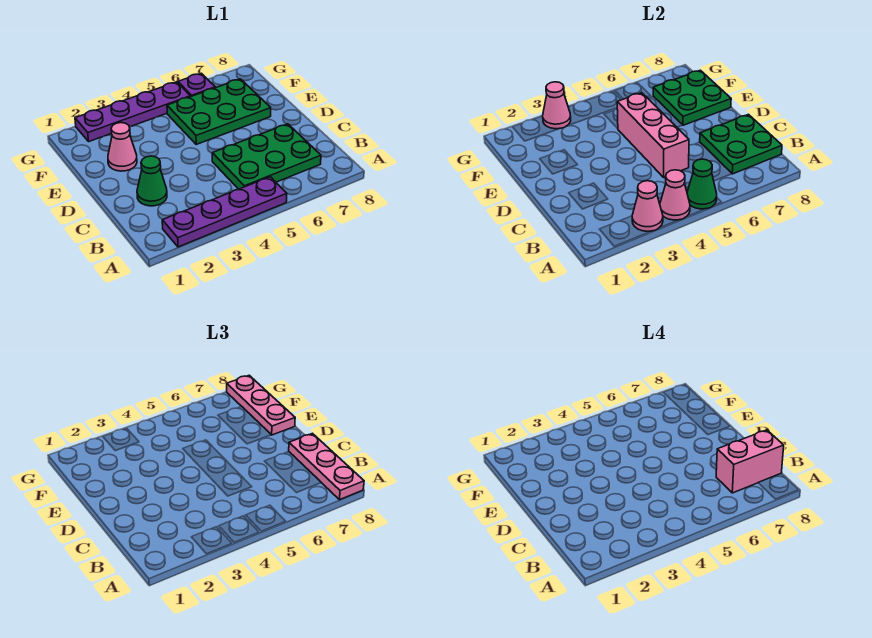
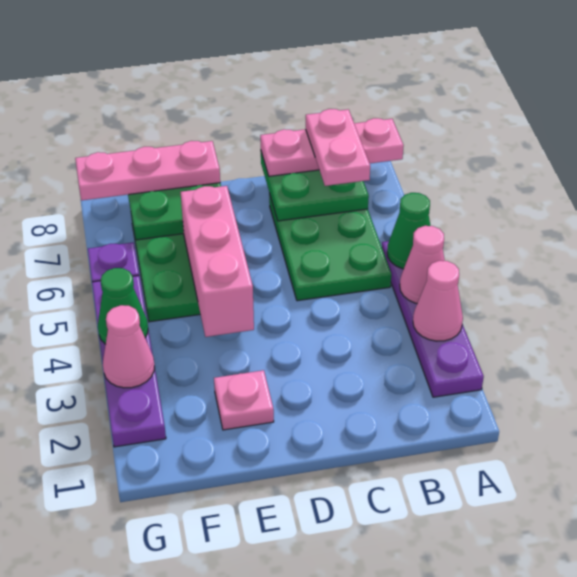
pink 1x2 brick [716,430,784,493] -> pink 1x2 plate [306,109,370,186]
green 1x1 cone [137,156,167,206] -> green 1x1 cone moved to [98,268,148,344]
pink 1x3 brick [617,93,689,177] -> pink 1x3 brick turned to [181,186,254,337]
pink 1x1 cone [108,123,137,171] -> pink 1x1 plate [214,370,274,430]

